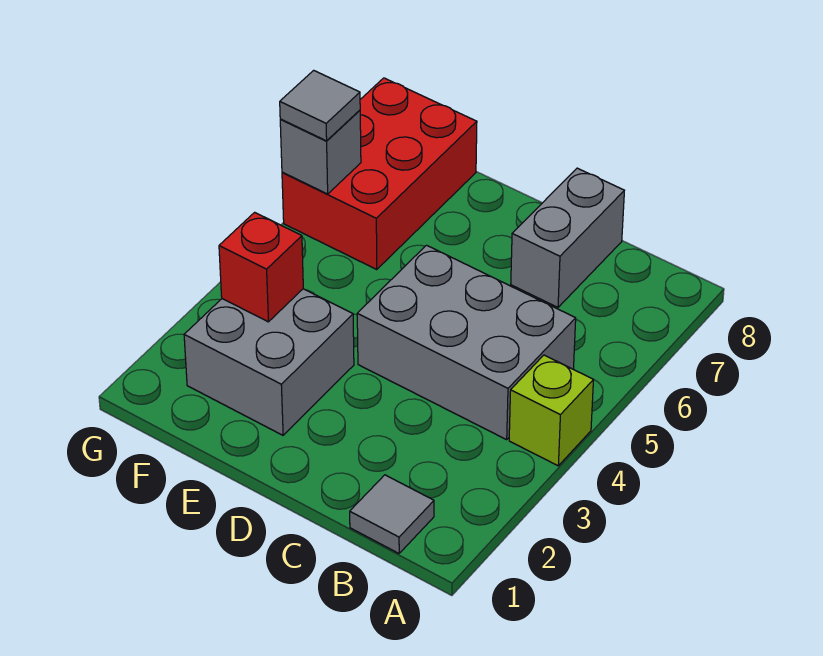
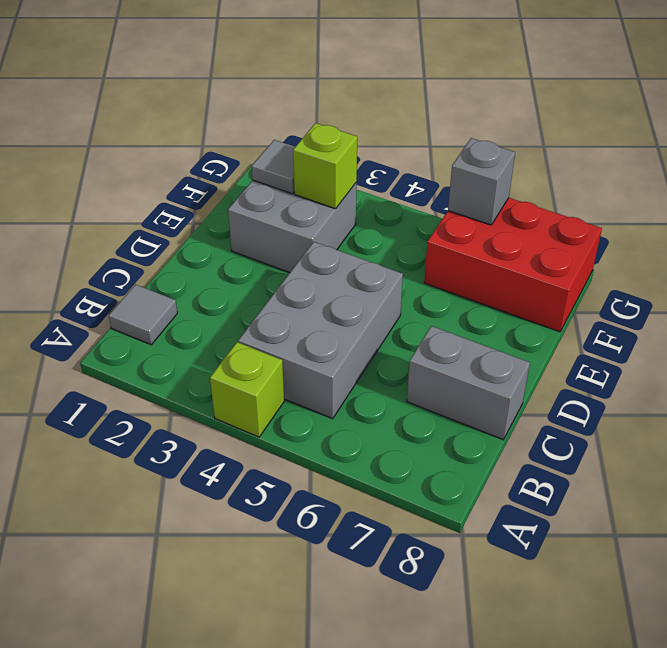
red 1x1 brick [219,212,303,322] -> lime 1x1 brick [293,123,357,209]
grey 1x1 tile [280,70,360,141] -> grey 1x1 tile moved to [252,140,295,194]

